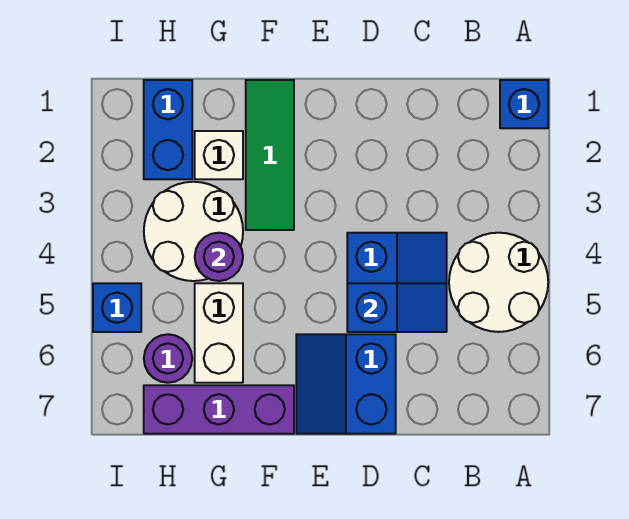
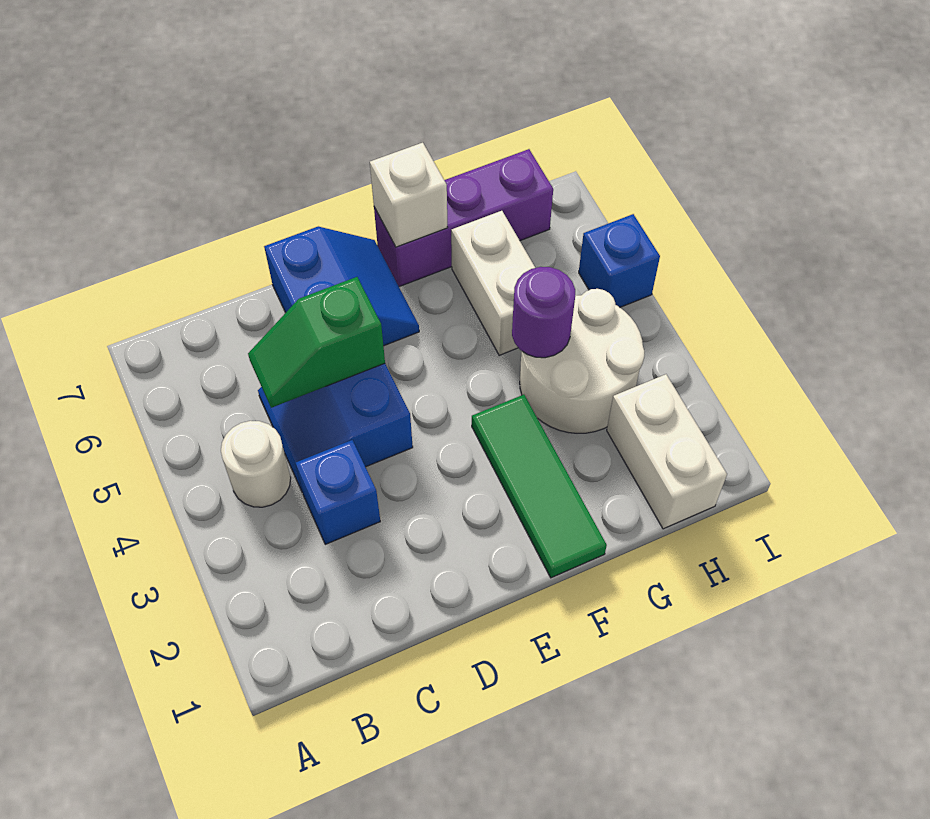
blue 1x1 brick [500,80,548,128] -> blue 1x1 brick moved to [296,440,380,544]
white 2x2 round brick [449,233,548,332] -> white 1x1 round brick [221,421,291,507]
blue 1x2 slope [347,283,447,332] -> green 1x2 slope [248,277,385,408]
white 1x1 brick [195,131,243,179] -> white 1x1 brick moved to [370,143,448,247]
blue 1x2 brick [144,80,192,179] -> white 1x2 brick [607,374,727,529]
purple 1x1 round brick [144,334,192,383] -> none

